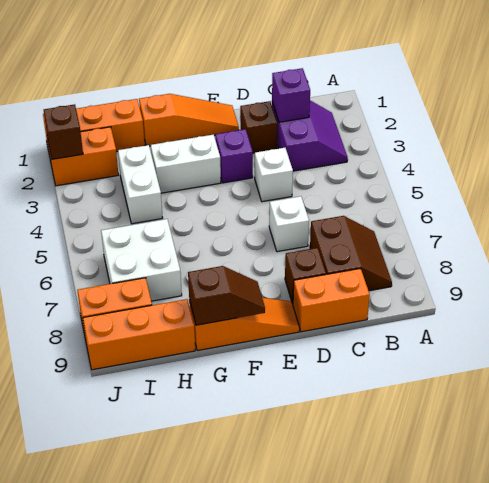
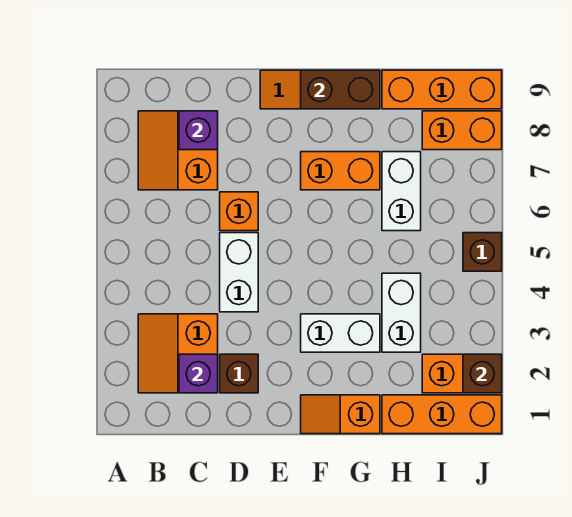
purple 2x2 slope [272,100,348,171] -> orange 2x2 slope [138,314,218,393]
brown 2x2 slope [310,216,392,291] -> orange 2x2 slope [138,111,218,190]
orange 1x2 brick [293,268,370,332] -> orange 1x2 brick moved to [301,152,380,190]
white 1x1 brick [255,148,293,202] -> white 1x2 brick [220,233,258,312]
white 1x1 brick [269,196,309,252] -> orange 1x1 brick [220,192,258,231]
brown 1x1 brick [285,248,326,304] -> brown 1x1 brick moved to [463,233,502,271]
orange 1x3 slope [139,94,239,146] -> orange 1x2 slope [301,395,380,434]
purple 1x1 brick [215,129,253,183] -> purple 1x1 brick moved to [179,111,218,150]
brown 1x2 slope [188,266,265,325] -> brown 1x2 brick [301,70,380,109]
white 2x2 brick [101,219,182,301] -> white 1x2 brick [382,152,421,231]

